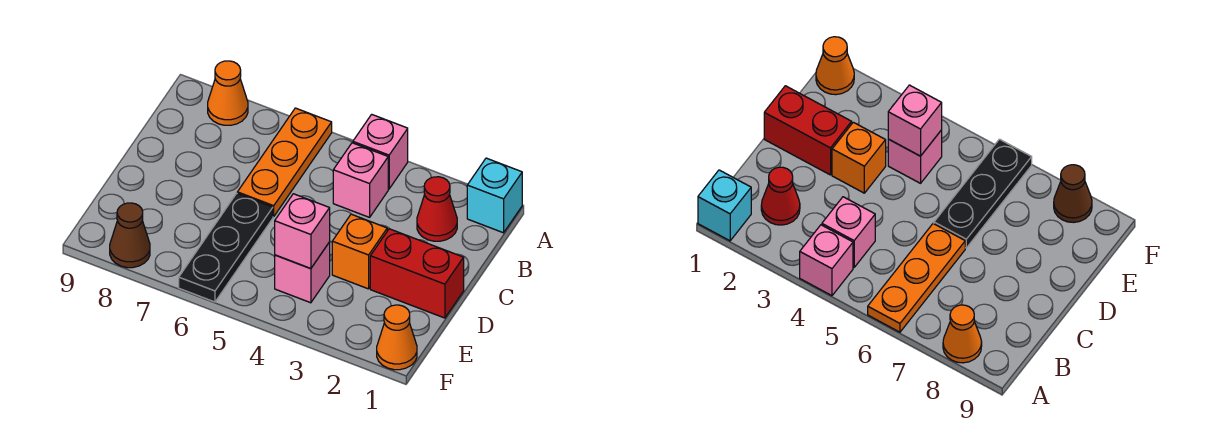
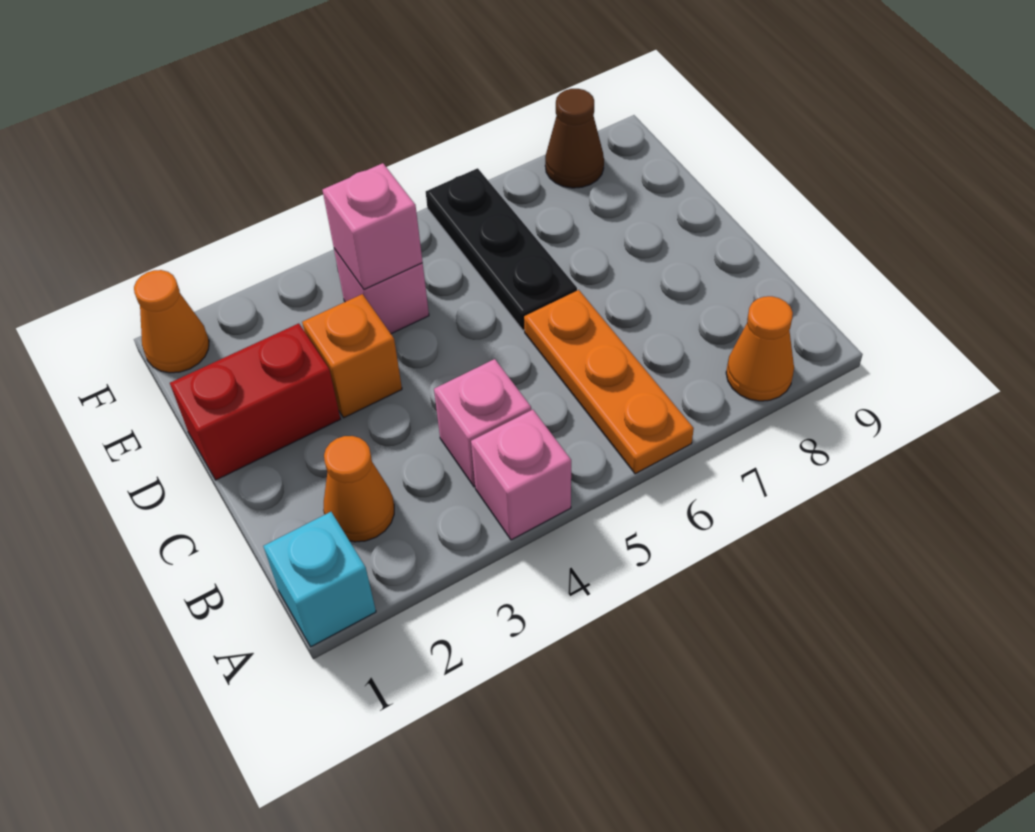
red 1x1 cone [417,177,457,241] -> orange 1x1 cone [323,436,394,542]

